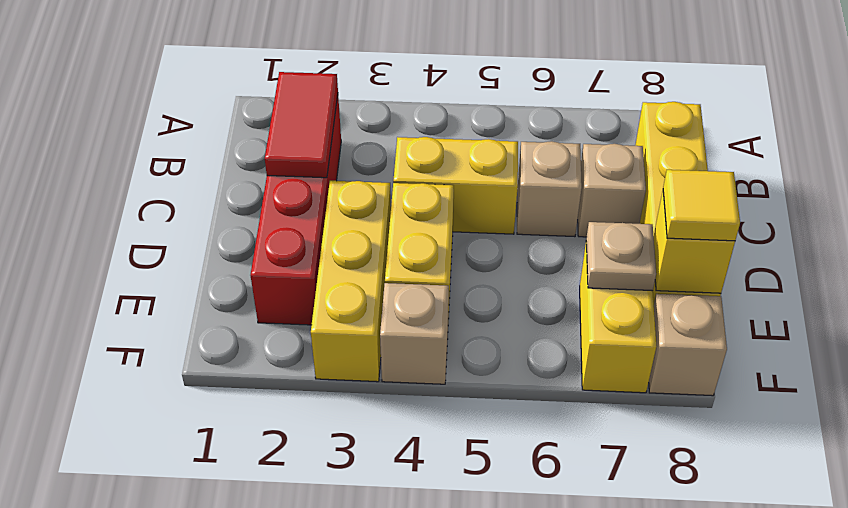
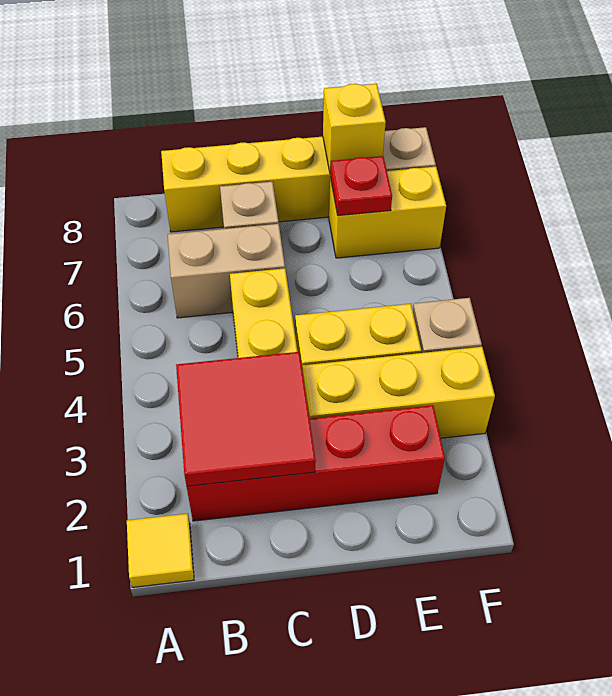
red 1x2 tile [265,72,338,178] -> red 2x2 tile [176,352,316,486]
tan 1x1 brick [517,141,582,237] -> tan 1x2 brick [168,224,285,318]
tan 1x1 plate [586,222,656,291] -> red 1x1 plate [330,156,392,216]
yellow 1x1 tile [663,170,740,241] -> yellow 1x1 tile moved to [127,513,194,587]

